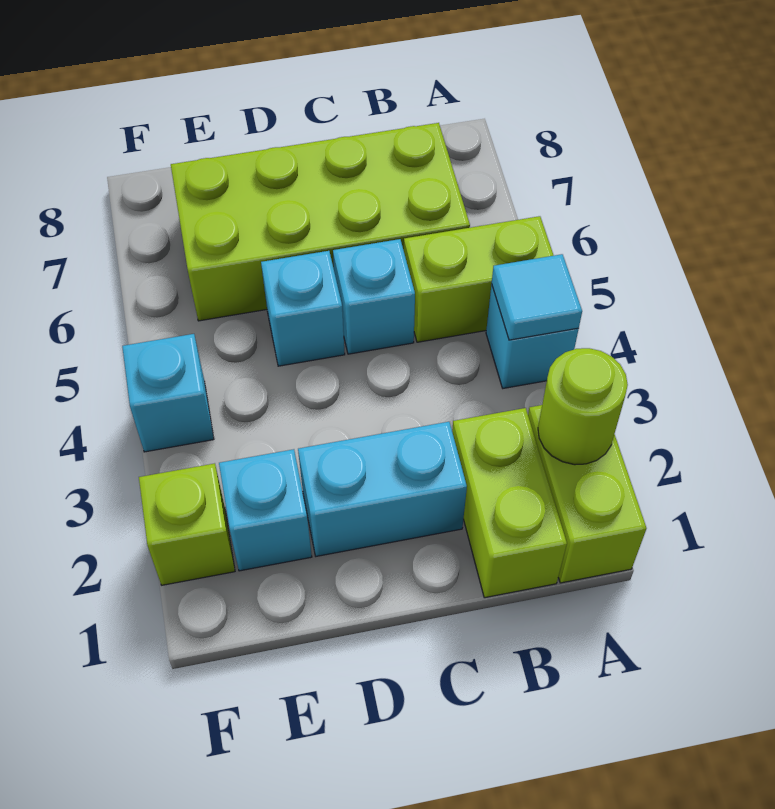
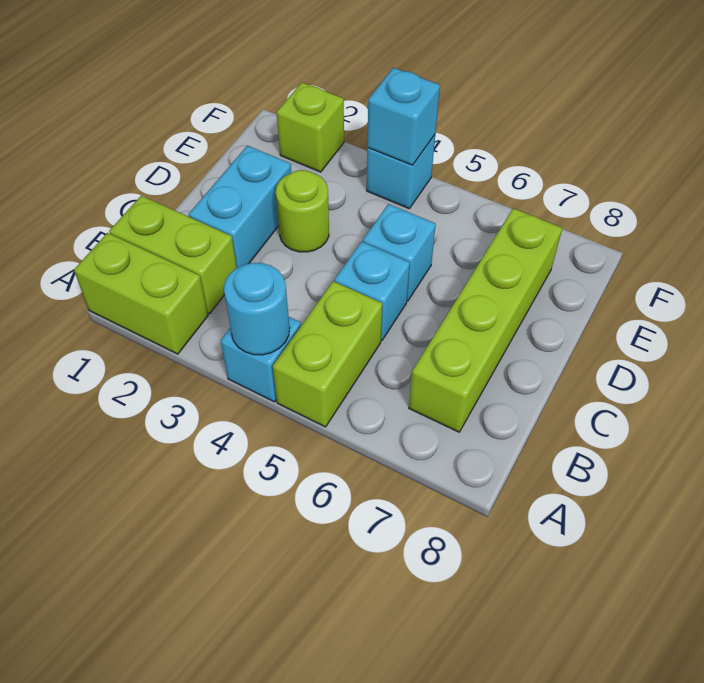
lime 1x1 round brick [538,348,628,465] -> lime 1x1 round brick moved to [276,170,329,252]
cyan 1x1 tile [492,254,582,340] -> cyan 1x1 round brick [224,263,290,355]
lime 2x4 brick [171,123,470,321] -> lime 1x4 brick [409,208,562,432]
cyan 1x1 brick [219,449,312,571] -> cyan 1x1 brick moved to [367,68,440,165]

